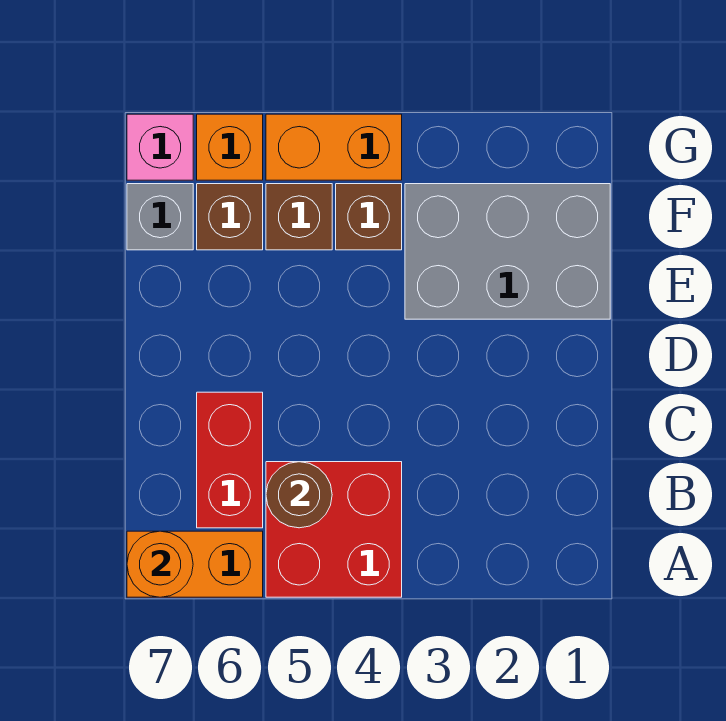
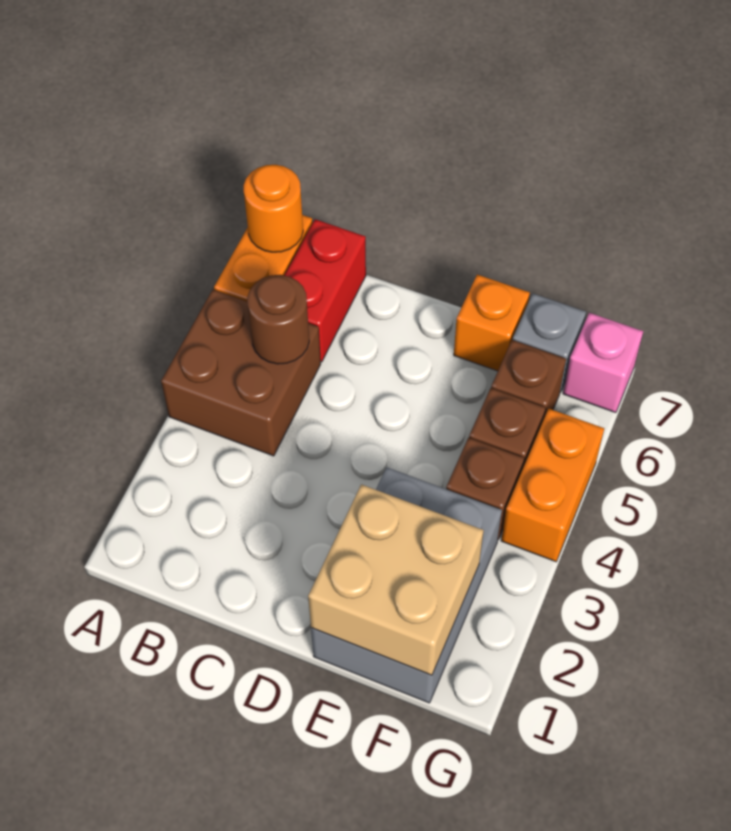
red 2x2 brick [266,462,402,597] -> brown 2x2 brick [161,289,321,456]
red 1x2 brick [197,392,263,528] -> red 1x2 brick turned to [284,219,366,362]
none -> tan 2x2 brick [308,484,484,675]
orange 1x1 brick [197,114,263,180] -> orange 1x1 brick moved to [454,275,530,371]

